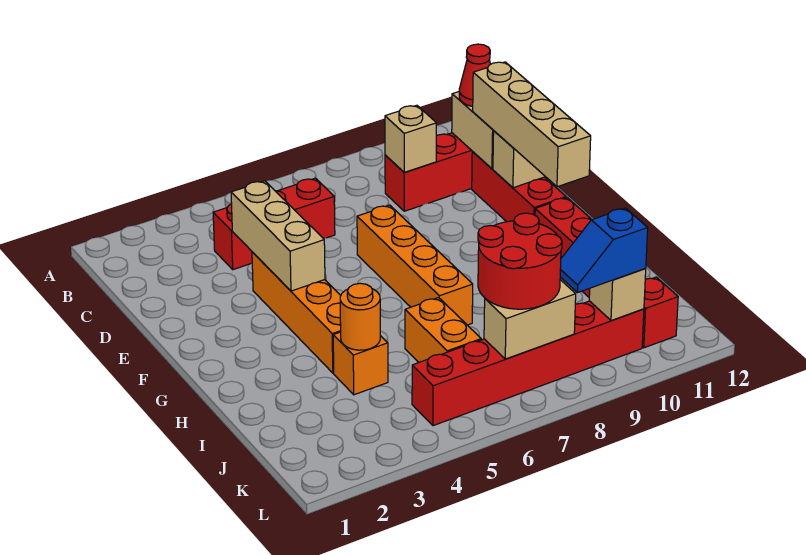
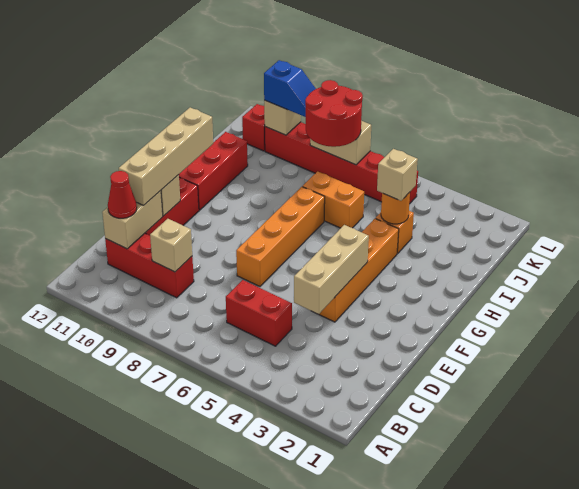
red 1x3 brick [213,178,335,270] -> red 1x2 brick [226,280,292,346]
none -> tan 1x1 brick [377,149,418,201]
orange 1x2 brick [405,298,481,362] -> orange 1x2 brick turned to [303,171,364,228]

